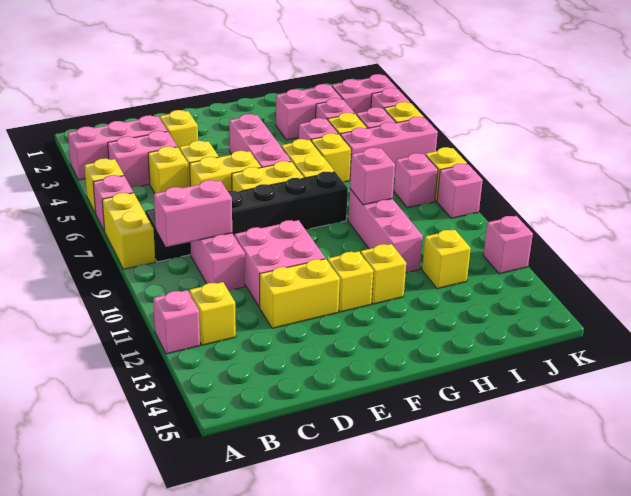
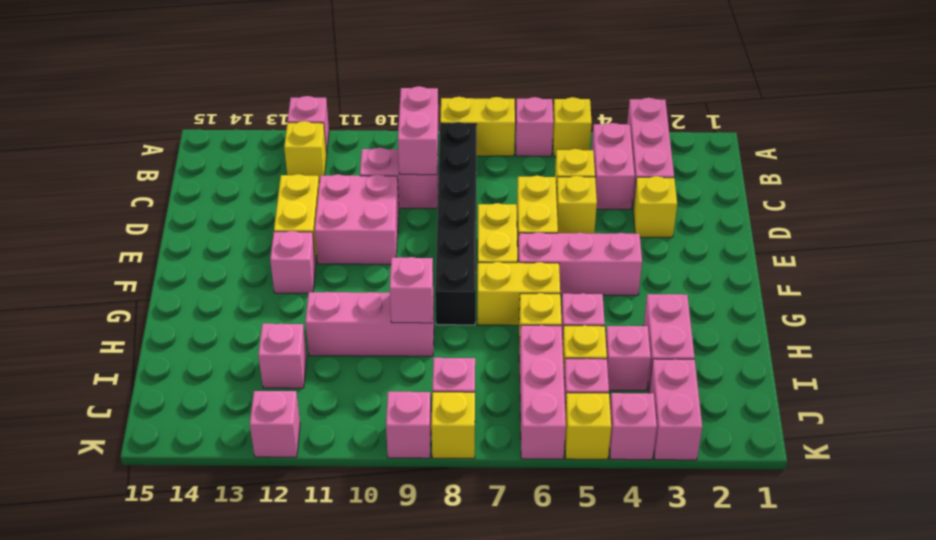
yellow 1x1 brick [327,251,373,312] -> pink 1x1 brick [270,231,316,293]
yellow 1x1 brick [361,244,406,304] -> none
yellow 1x1 brick [422,230,471,289] -> pink 1x1 brick [258,324,307,388]

